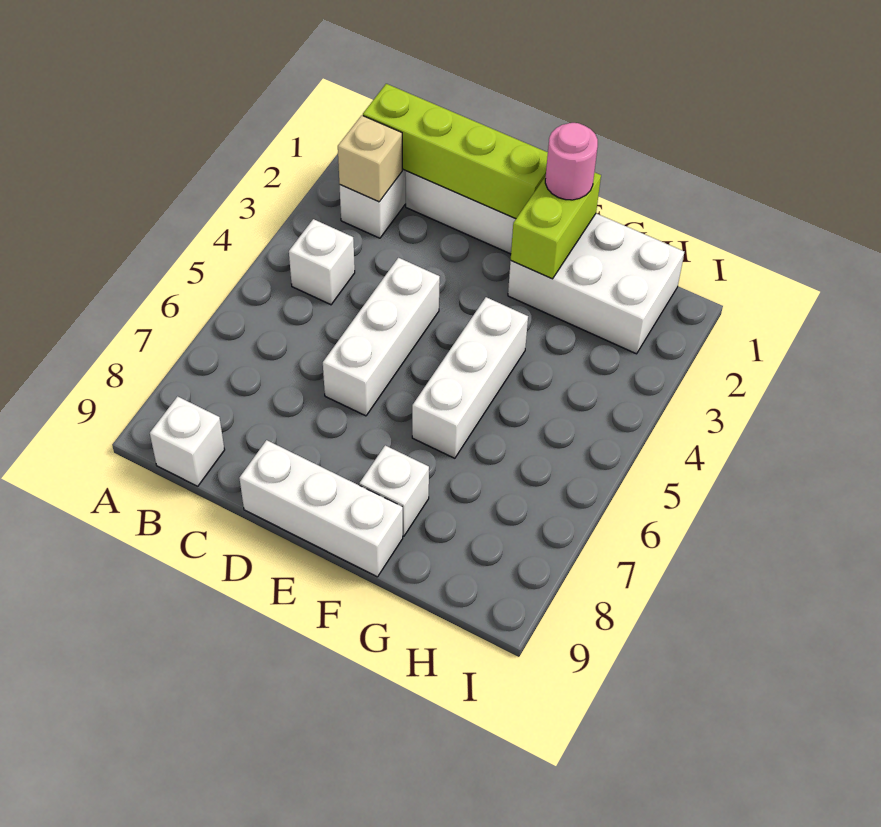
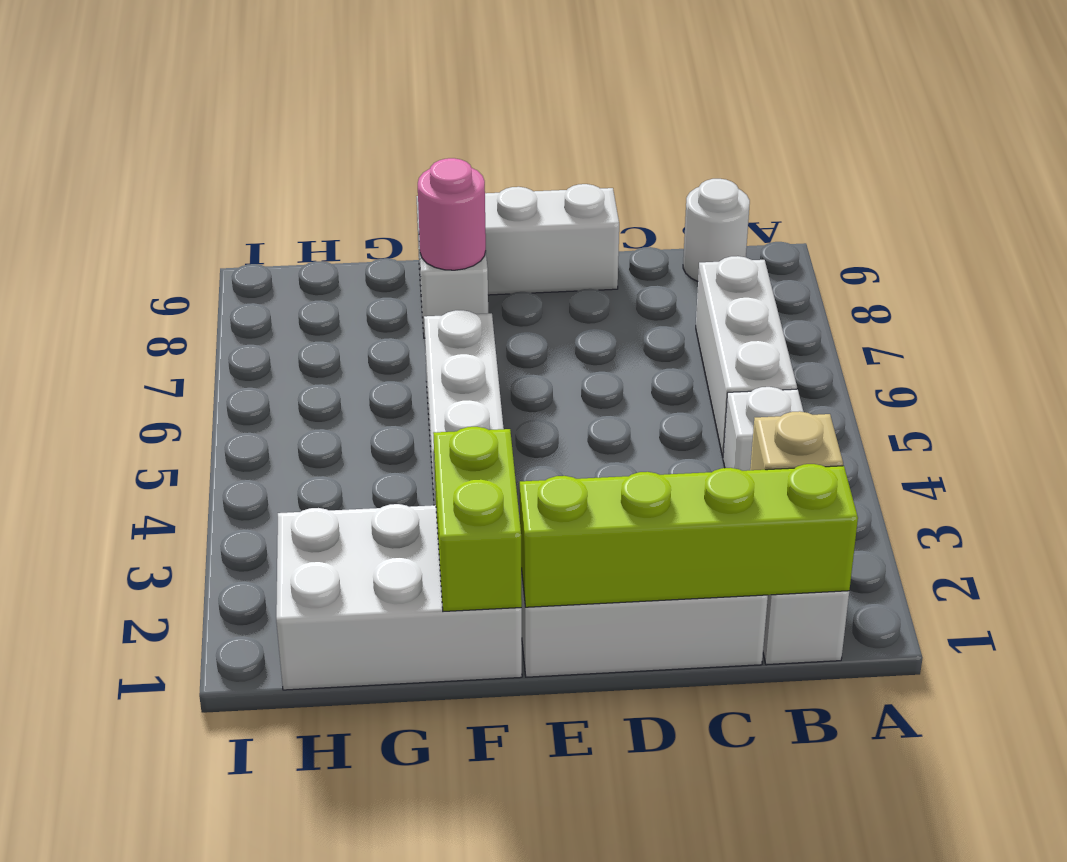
white 1x1 brick [150,396,225,486] -> white 1x1 round brick [683,179,750,281]
white 1x3 brick [323,258,440,416] -> white 1x3 brick moved to [696,256,797,457]
pink 1x1 round brick [545,123,598,200] -> pink 1x1 round brick moved to [418,158,486,270]

